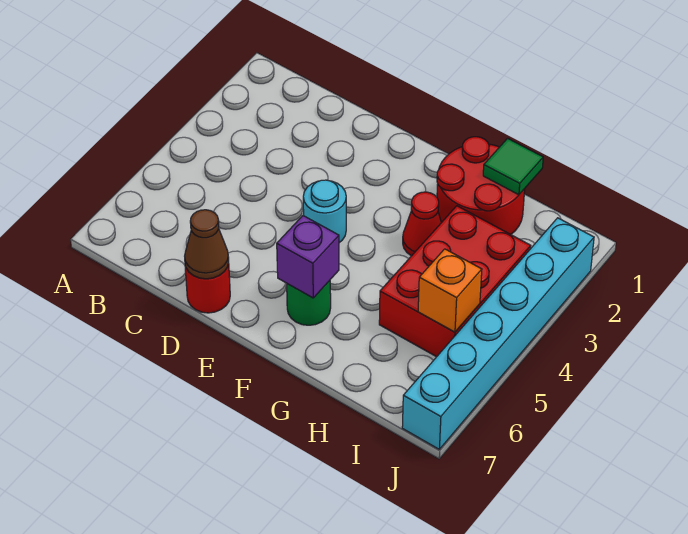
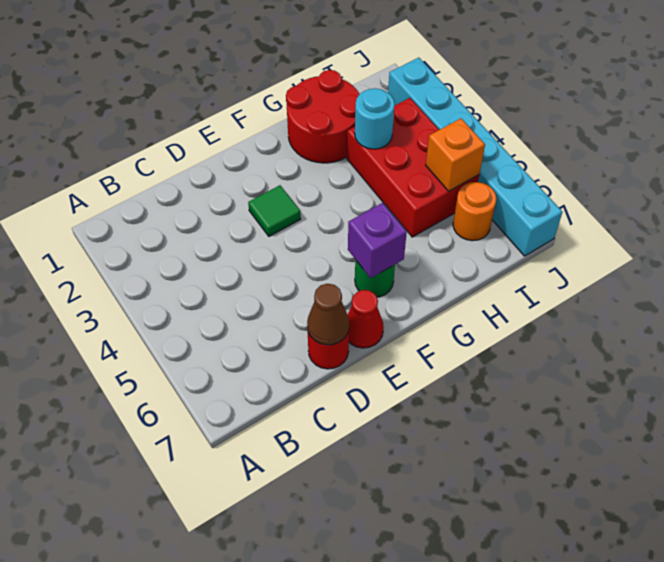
cyan 1x1 round brick [303,180,346,243] -> cyan 1x1 round brick moved to [355,88,395,149]
red 1x1 cone [403,192,441,256] -> red 1x1 cone moved to [347,290,384,348]
green 1x1 tile [483,138,543,195] -> green 1x1 tile moved to [248,185,301,236]
none -> orange 1x1 round brick [453,182,497,241]

